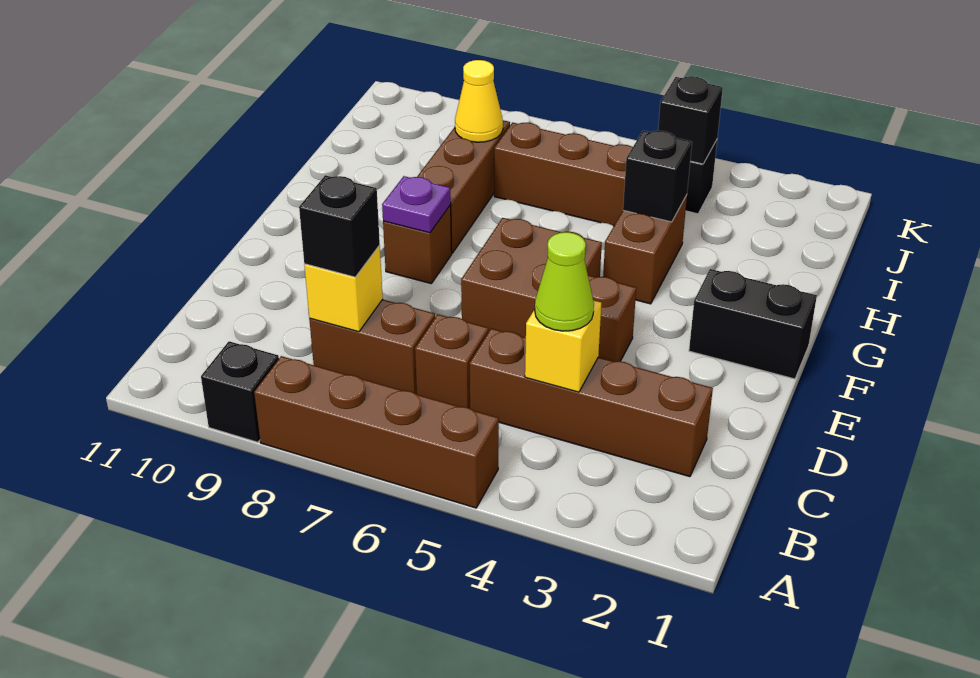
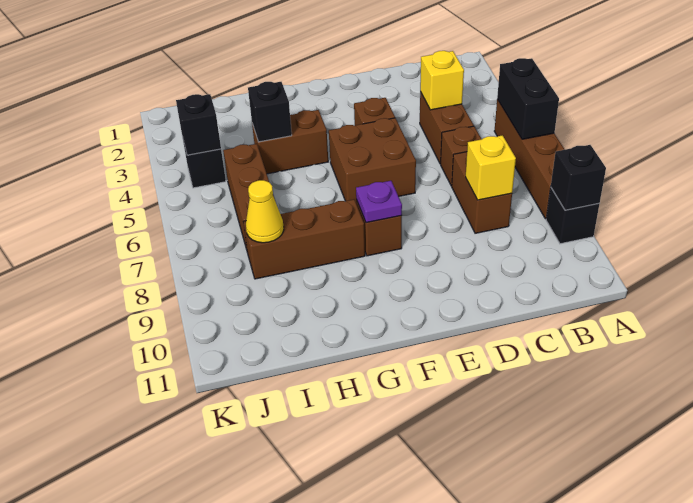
brown 1x4 brick [469,329,713,477] -> brown 1x2 brick [420,92,474,164]
lime 1x1 cone [535,232,594,331] -> none
black 1x1 brick [299,175,380,277] -> black 1x1 brick moved to [551,145,606,210]
black 1x2 brick [689,269,817,379] -> black 1x2 brick moved to [497,58,559,139]

